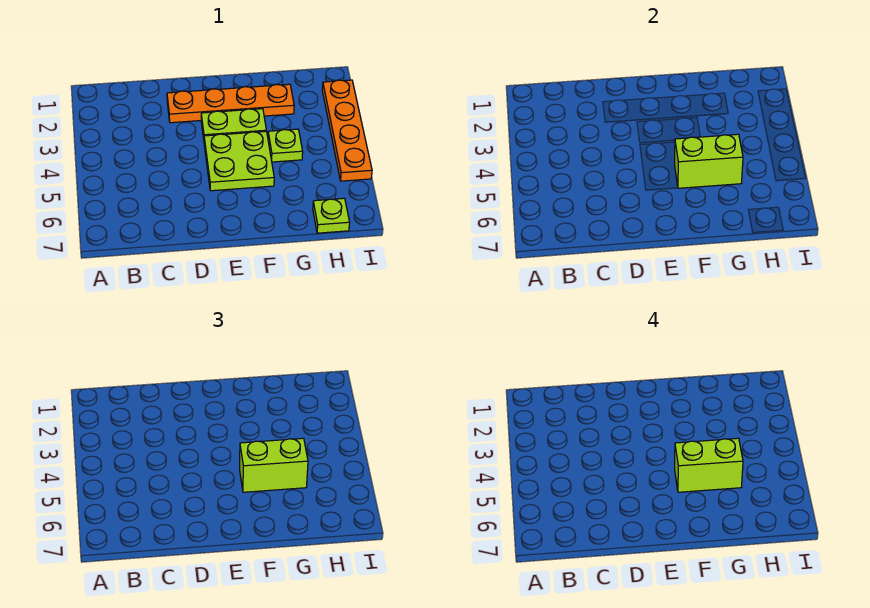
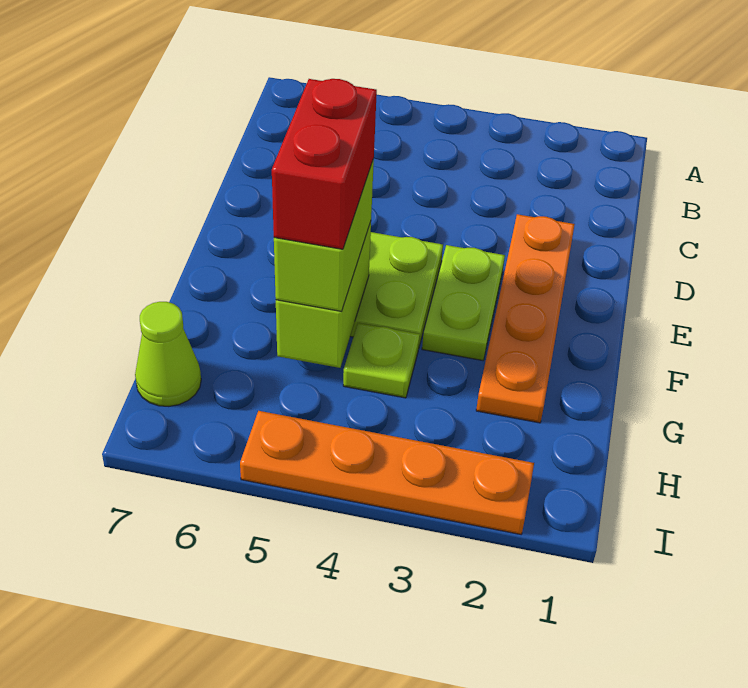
lime 1x2 brick [675,438,743,492] -> red 1x2 brick [272,79,377,249]
lime 1x1 plate [313,198,350,233] -> lime 1x1 cone [135,302,201,406]

